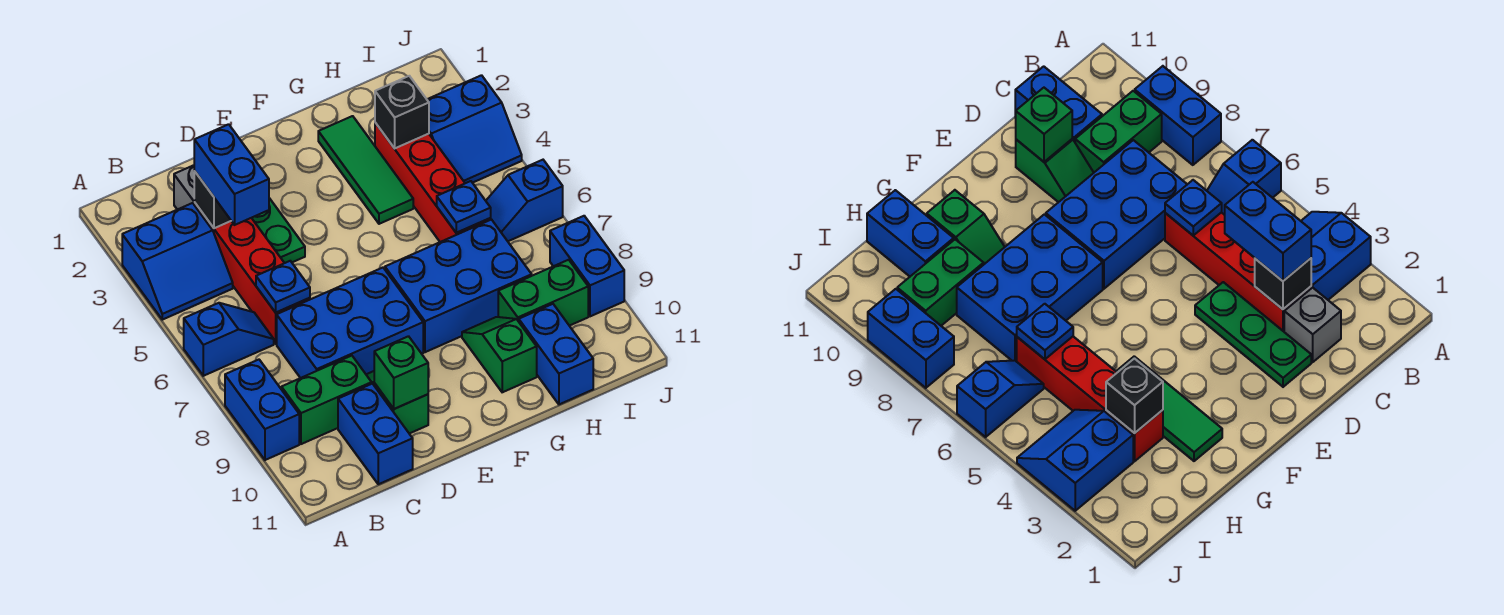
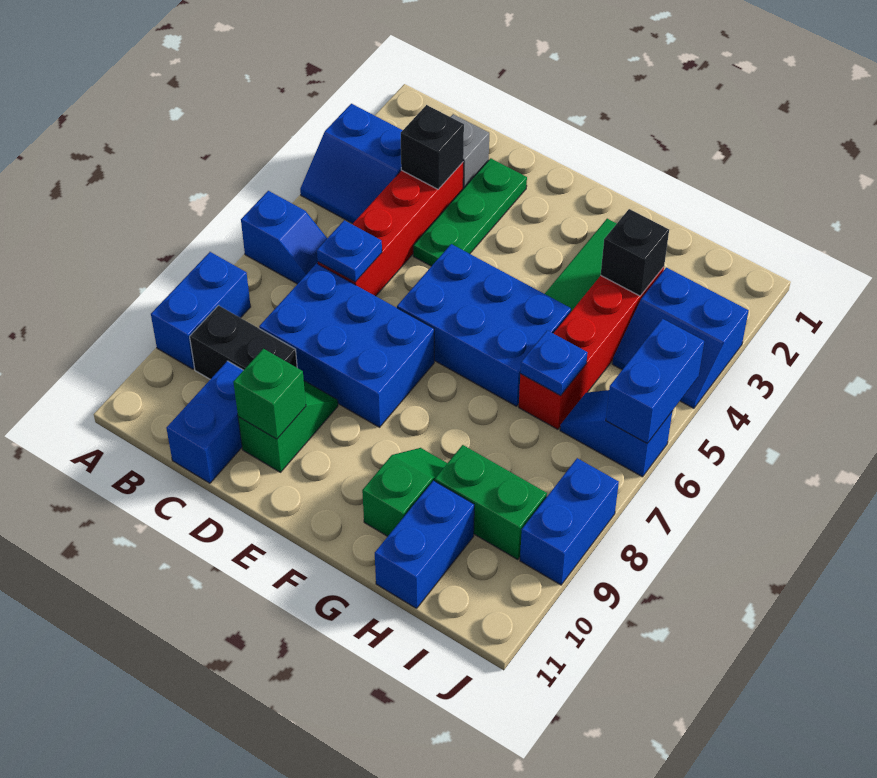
green 1x2 brick [281,356,372,444] -> black 1x2 brick [190,305,297,379]
blue 1x2 brick [194,124,269,225] -> blue 1x2 brick moved to [606,319,704,443]
blue 2x3 brick [385,220,532,352] -> blue 2x3 brick moved to [397,244,571,406]

